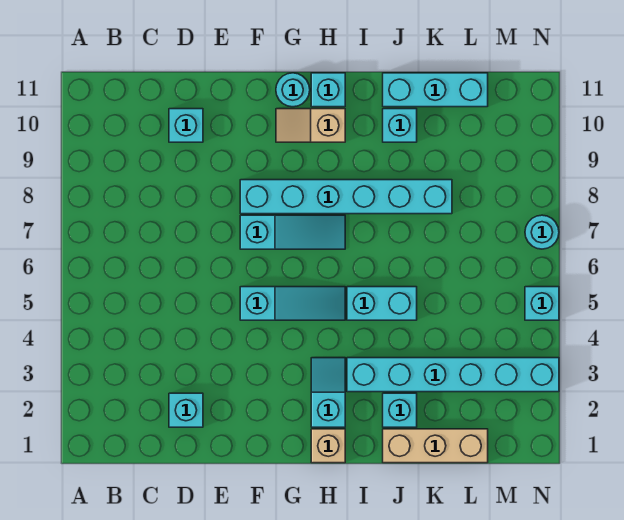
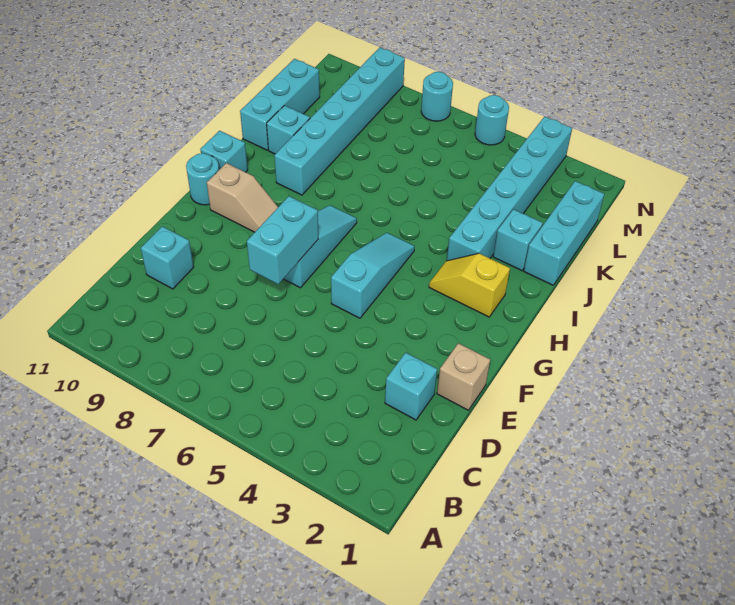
cyan 1x6 brick [240,180,452,214] -> cyan 1x6 brick moved to [274,47,405,195]
tan 1x2 slope [276,109,345,142] -> tan 1x2 slope turned to [207,163,278,232]
tan 1x1 brick [311,429,345,463] -> tan 1x1 brick moved to [437,343,490,410]
cyan 1x2 slope [311,358,345,427] -> yellow 1x2 slope [429,253,510,317]
cyan 1x2 brick [347,287,417,320] -> cyan 1x2 brick moved to [247,196,319,284]
tan 1x3 brick [383,429,488,463] -> cyan 1x3 brick [524,181,604,285]
cyan 1x1 brick [525,287,559,320] -> cyan 1x1 round brick [475,95,509,145]

